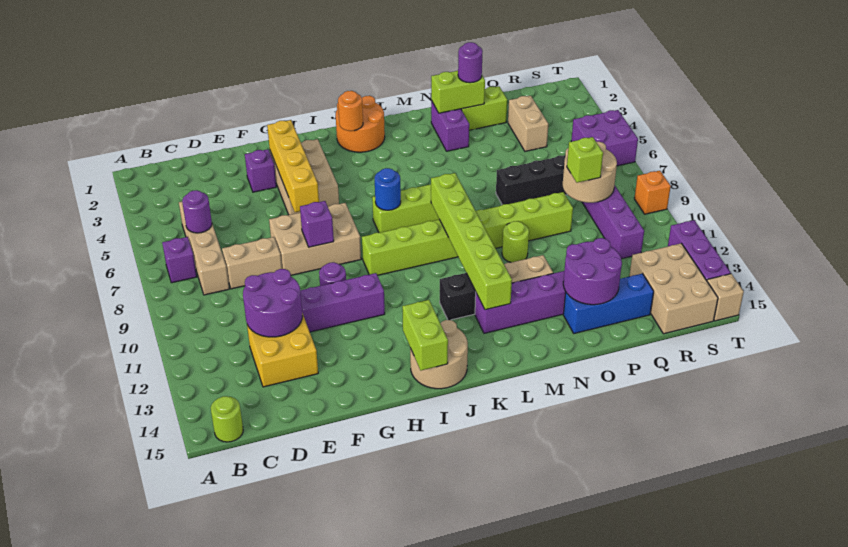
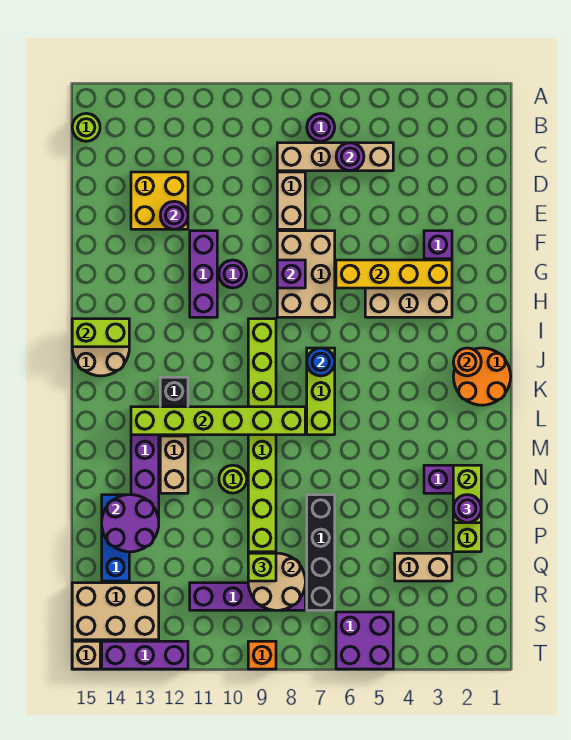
purple 1x1 brick [162,237,197,283] -> purple 1x1 round brick [307,113,335,141]
purple 2x2 round brick [243,269,303,337] -> purple 1x1 round brick [160,201,188,229]

